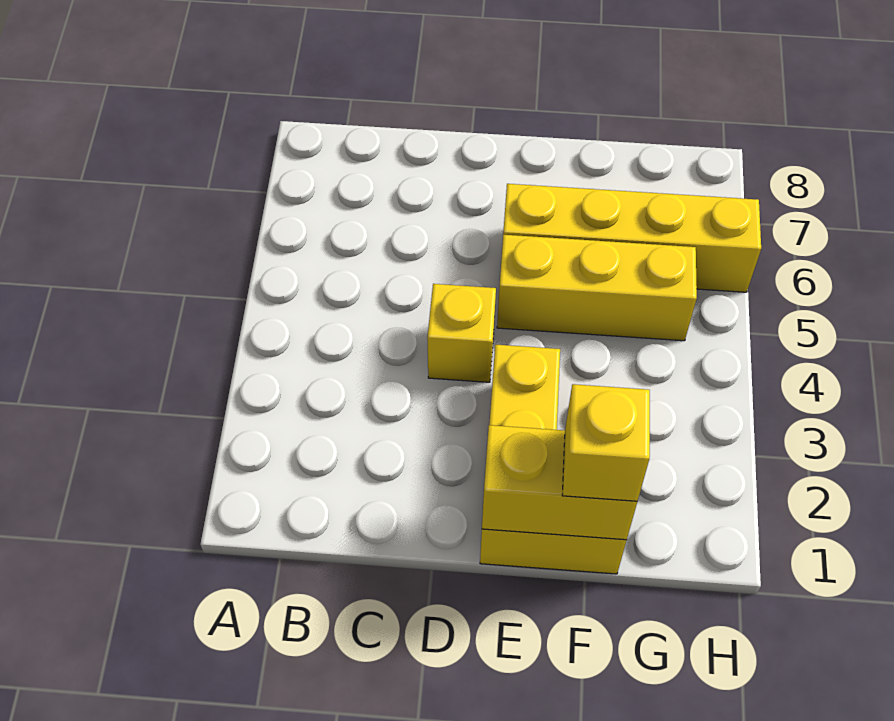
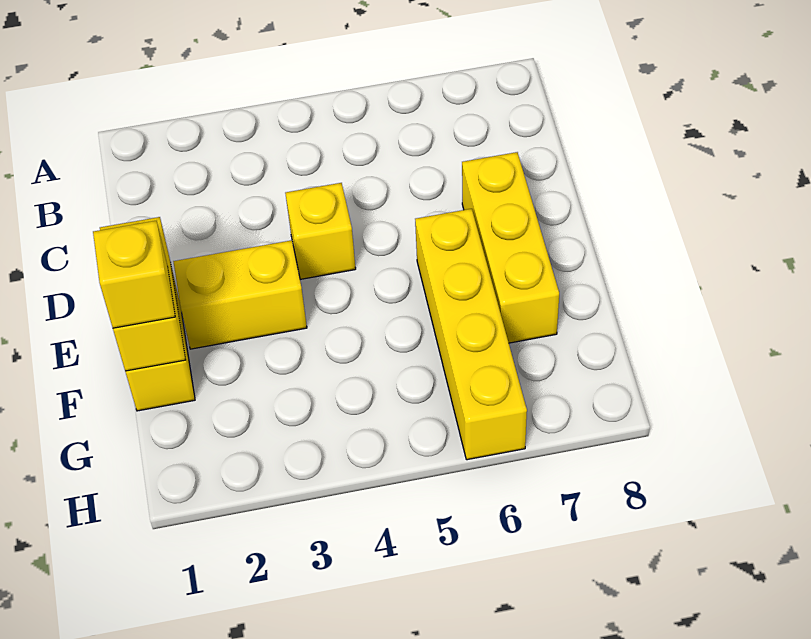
yellow 1x3 brick [497,235,697,341] -> yellow 1x3 brick moved to [462,152,559,343]

